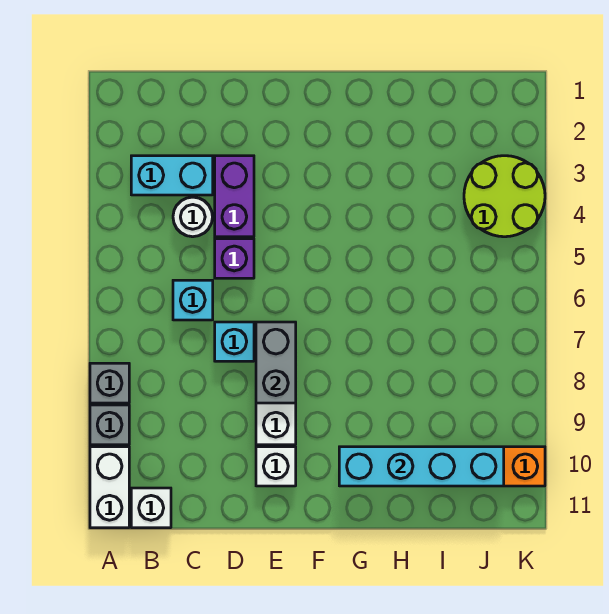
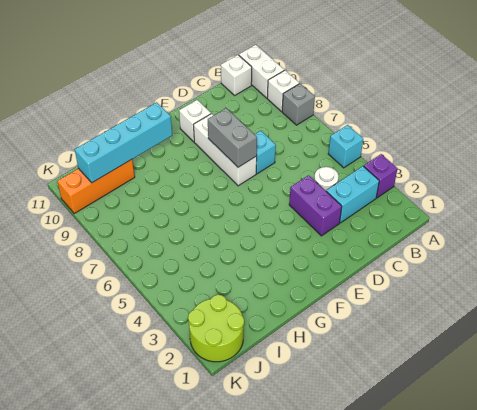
grey 1x1 brick [90,405,129,445] -> white 1x1 brick [267,70,299,112]
cyan 1x1 brick [173,280,213,320] -> cyan 1x1 brick moved to [328,125,363,168]
purple 1x1 brick [215,239,254,278] -> purple 1x1 brick moved to [364,154,398,198]
lime 2x2 round brick [464,156,545,237] -> lime 2x2 round brick moved to [188,295,244,362]

